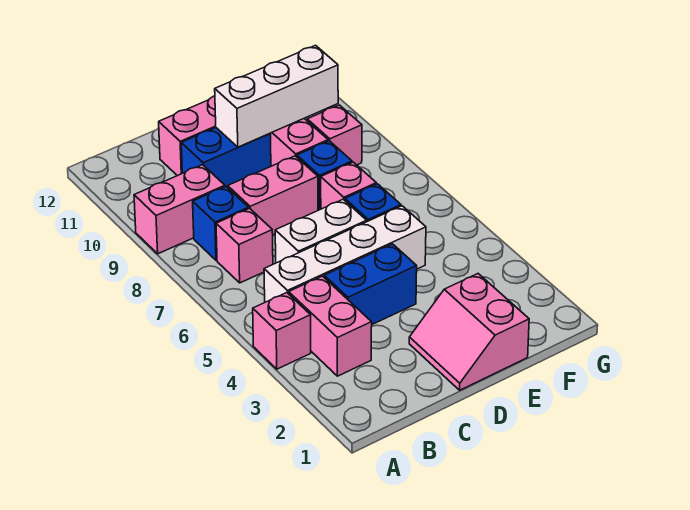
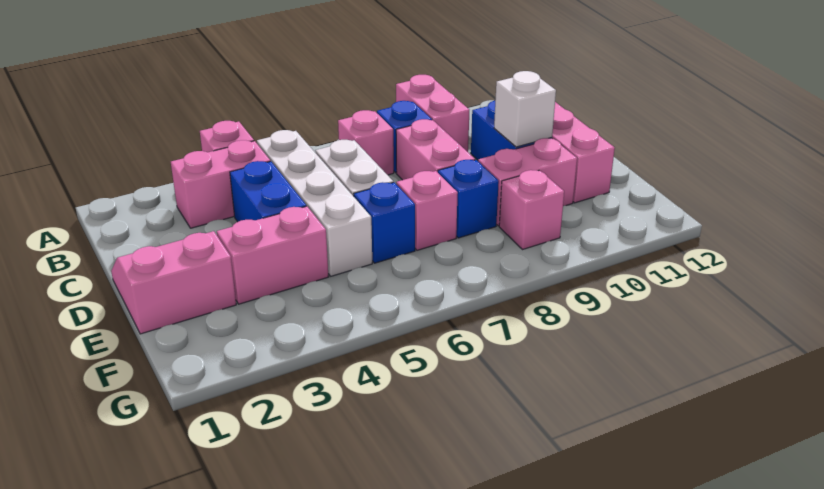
white 1x3 brick [215,45,338,147] -> white 1x1 brick [494,71,556,147]
none -> pink 1x2 brick [217,206,329,304]

